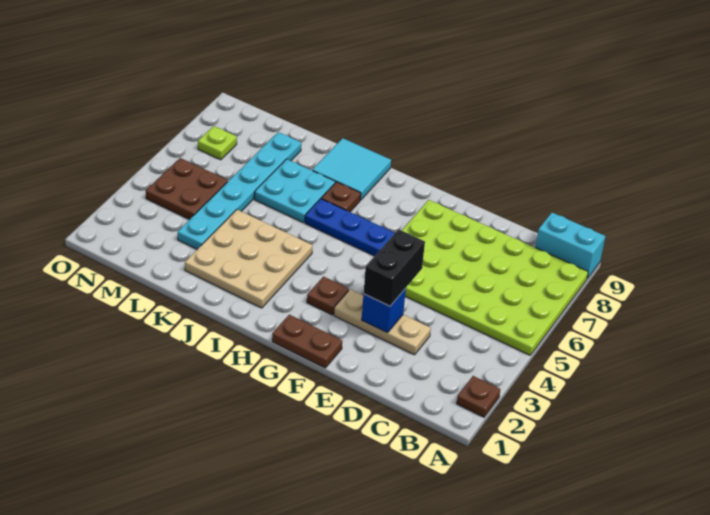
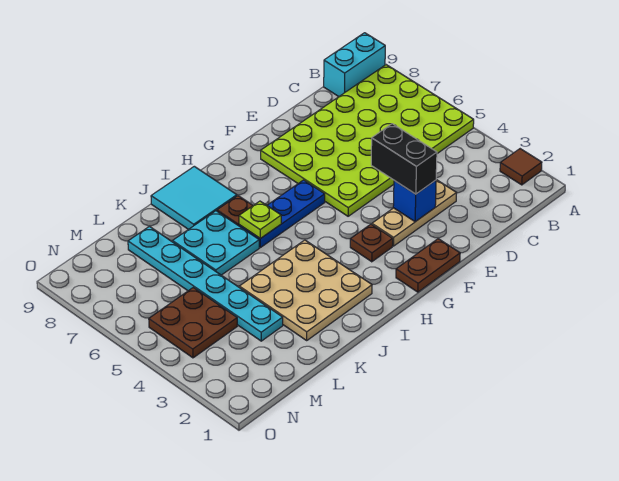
brown 1x1 plate [457,376,500,417] -> brown 1x1 tile [500,149,542,185]
lime 1x1 plate [198,126,237,160] -> lime 1x1 plate moved to [239,201,281,239]

